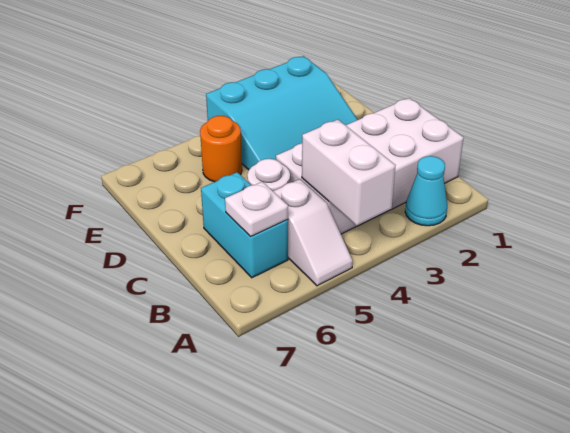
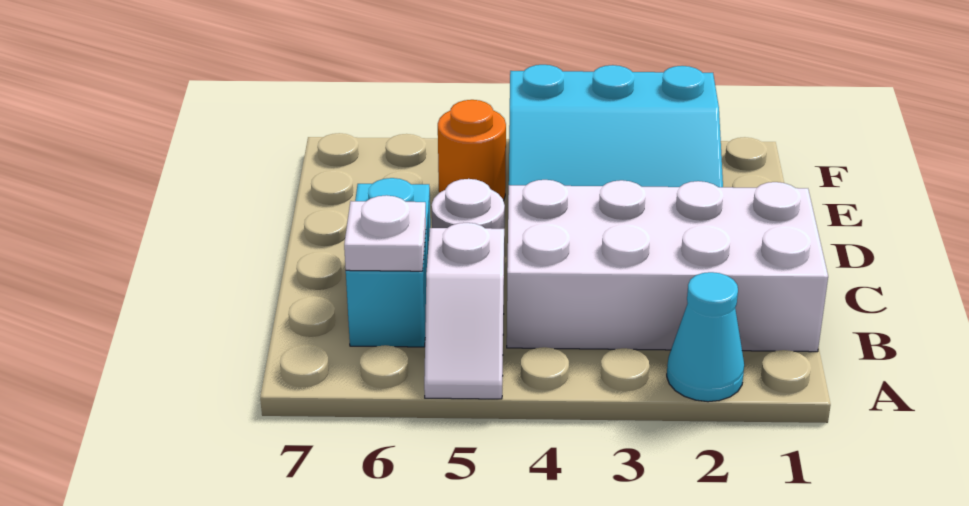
white 1x2 brick [302,120,396,226] -> none

